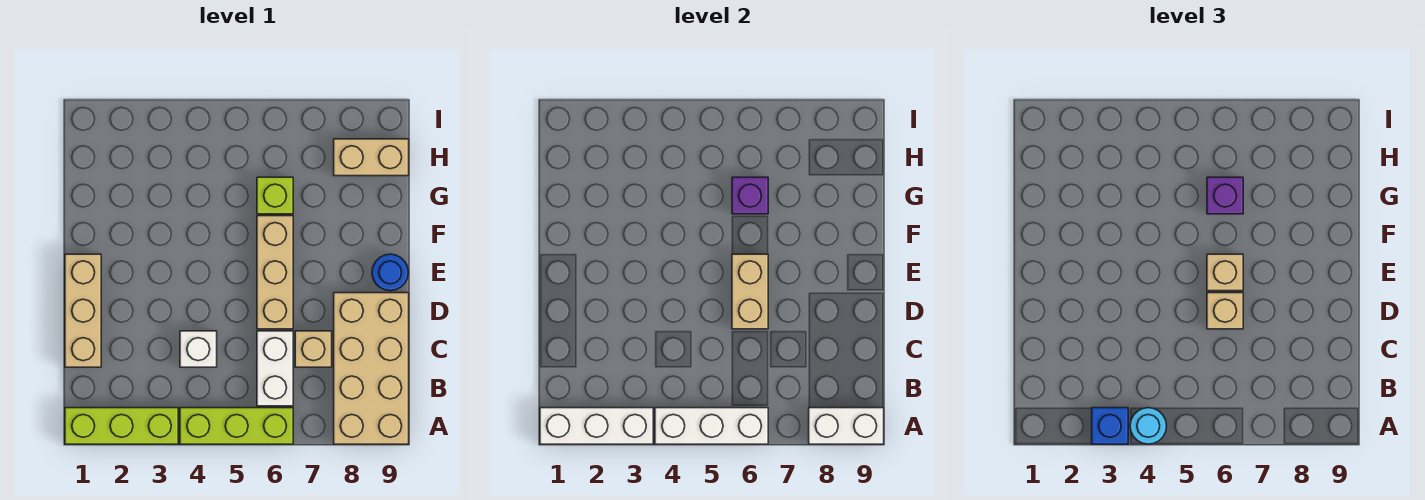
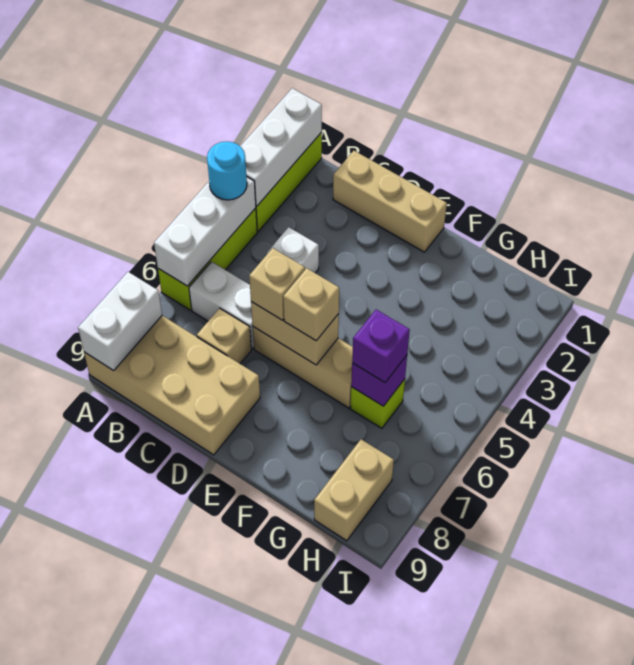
blue 1x1 brick [1092,408,1128,444] -> none
blue 1x1 round brick [372,254,408,291] -> none

